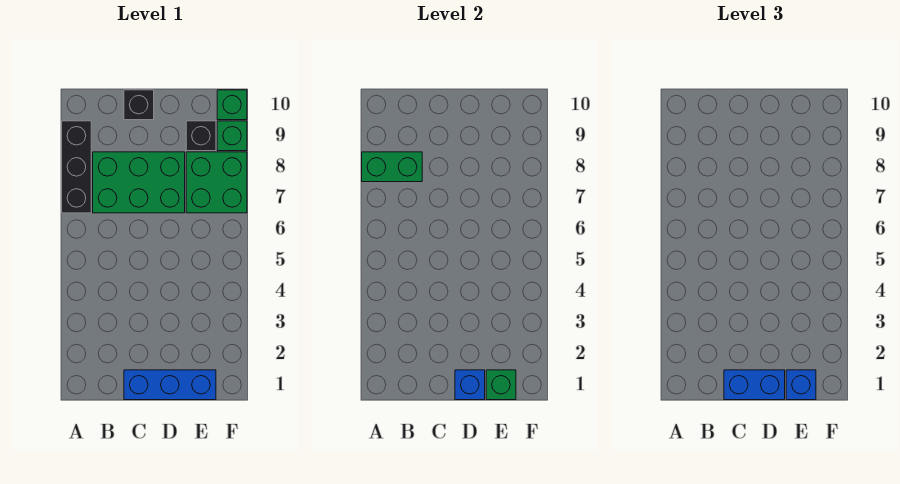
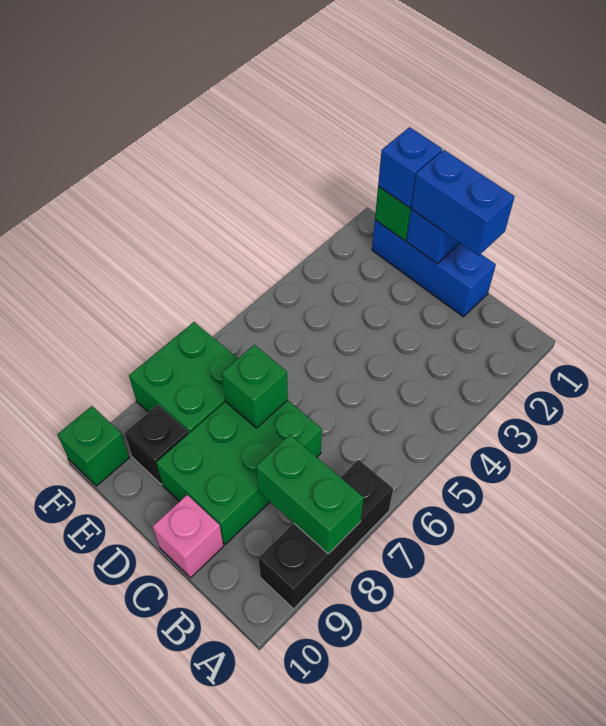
green 2x3 brick [93,152,185,213] -> green 2x3 brick turned to [156,400,322,544]
black 1x1 brick [124,90,154,120] -> pink 1x1 brick [152,495,224,578]
green 1x1 brick [217,121,247,151] -> green 1x1 brick moved to [221,345,288,428]

